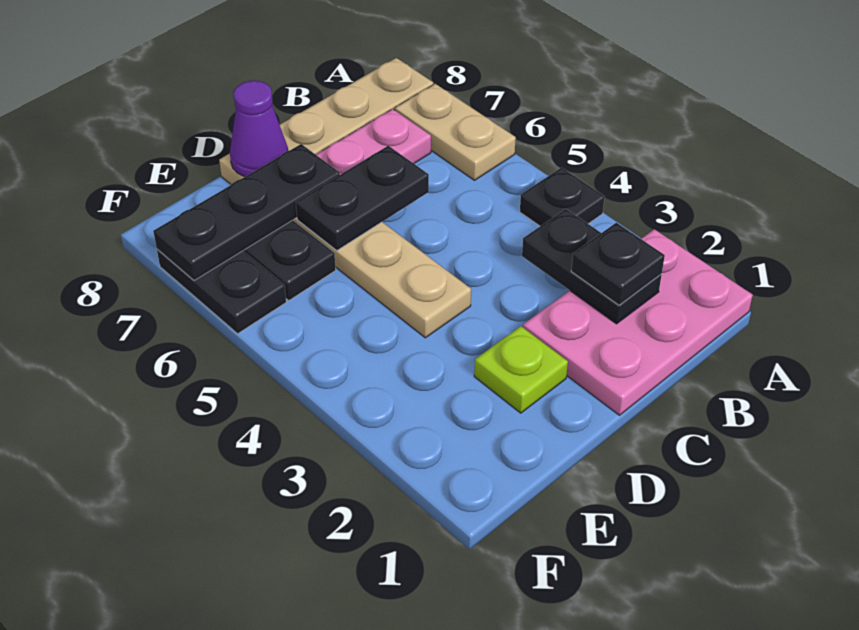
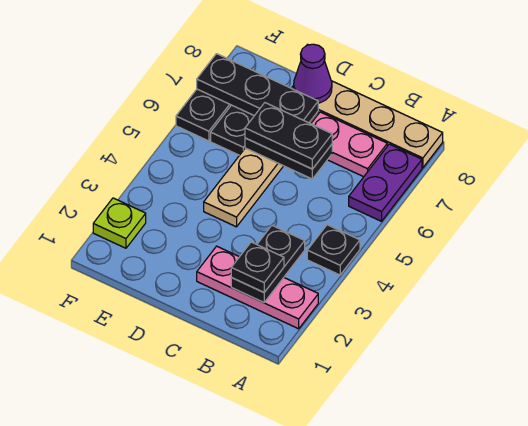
pink 2x3 plate [523,229,753,415] -> pink 1x3 plate [197,246,318,329]
tan 1x2 plate [395,84,516,180] -> purple 1x2 plate [349,144,422,221]
none -> black 1x2 plate [245,103,332,169]
lime 1x1 plate [474,326,568,413] -> lime 1x1 plate moved to [93,198,146,248]

